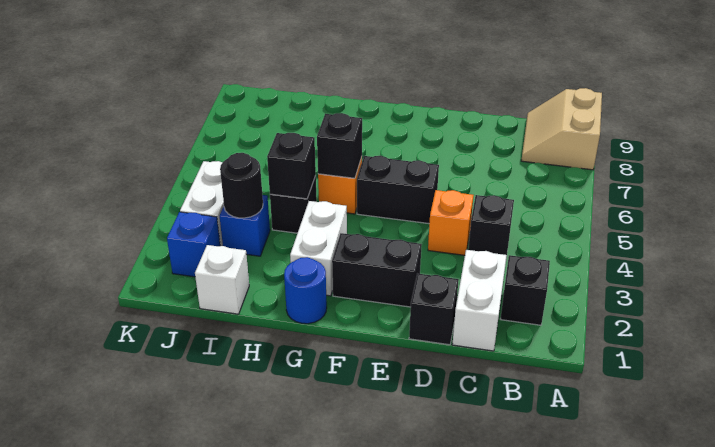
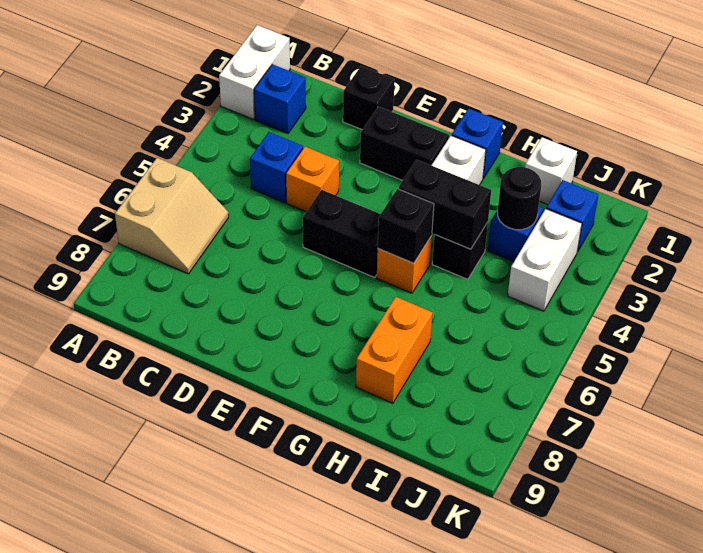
tan 2x2 slope [521,88,602,170] -> tan 2x2 slope moved to [115,158,229,274]
black 1x1 brick [501,255,550,325] -> blue 1x1 brick [254,64,306,134]
white 1x2 brick [452,250,507,351] -> white 1x2 brick moved to [219,25,290,120]
black 1x1 brick [468,195,514,258] -> blue 1x1 brick [250,132,303,203]
blue 1x1 round brick [284,257,327,324] -> blue 1x1 brick [452,108,503,179]
black 1x1 brick [267,133,316,199] -> black 1x2 brick [398,160,491,249]
none -> orange 1x2 brick [356,297,432,403]

